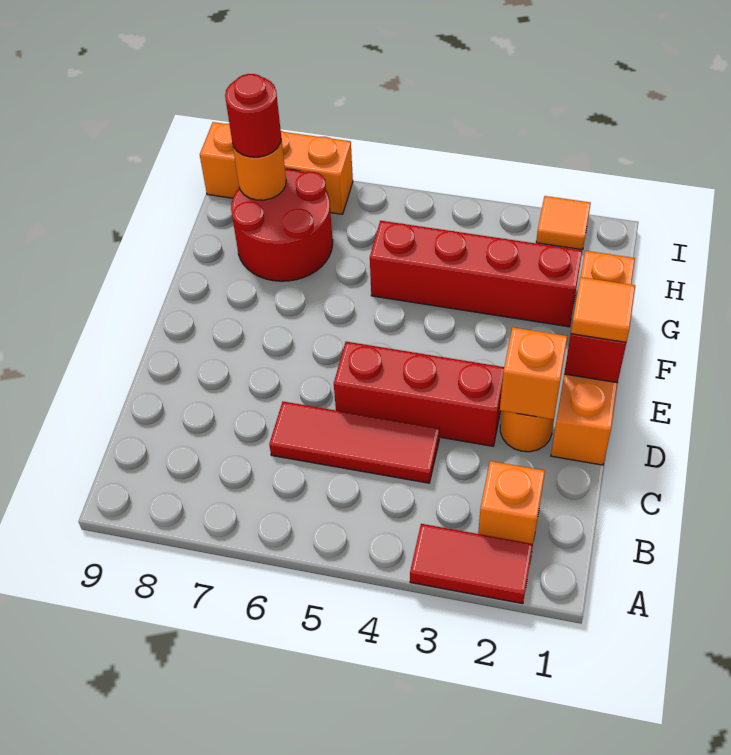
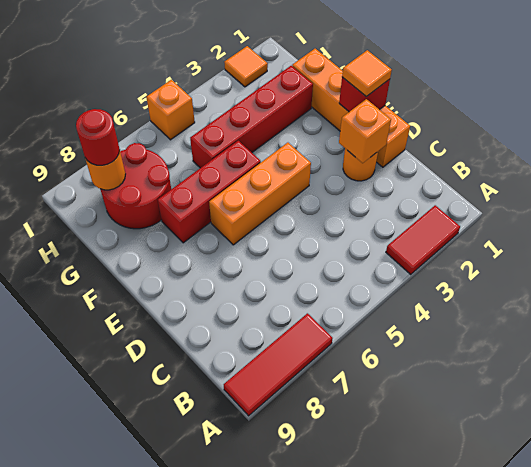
orange 1x1 brick [478,461,545,544] -> orange 1x1 brick moved to [146,80,195,140]
red 1x3 tile [269,402,440,483] -> red 1x3 tile moved to [224,313,333,416]
red 1x3 brick [334,342,504,446] -> red 1x3 brick moved to [158,141,261,243]
orange 1x3 brick [200,122,353,214] -> orange 1x3 brick moved to [209,143,311,245]

